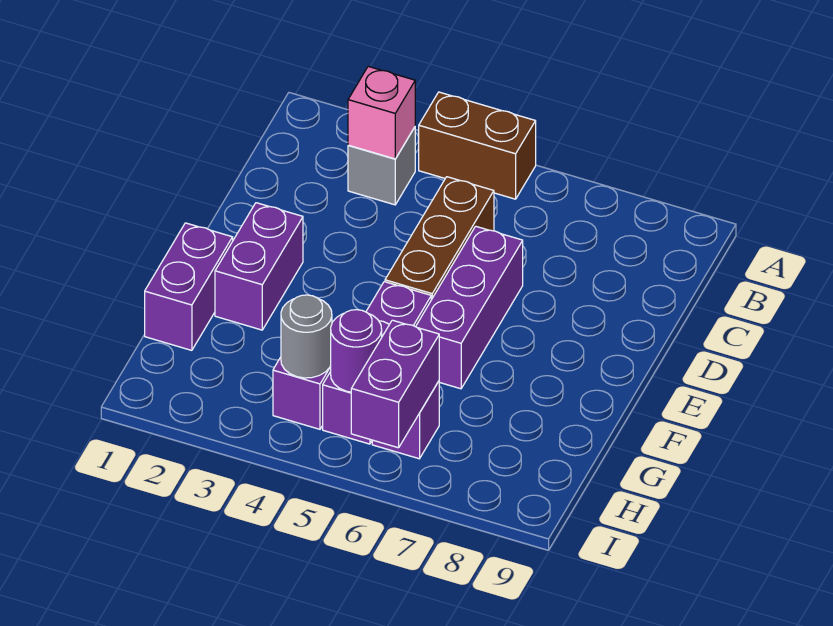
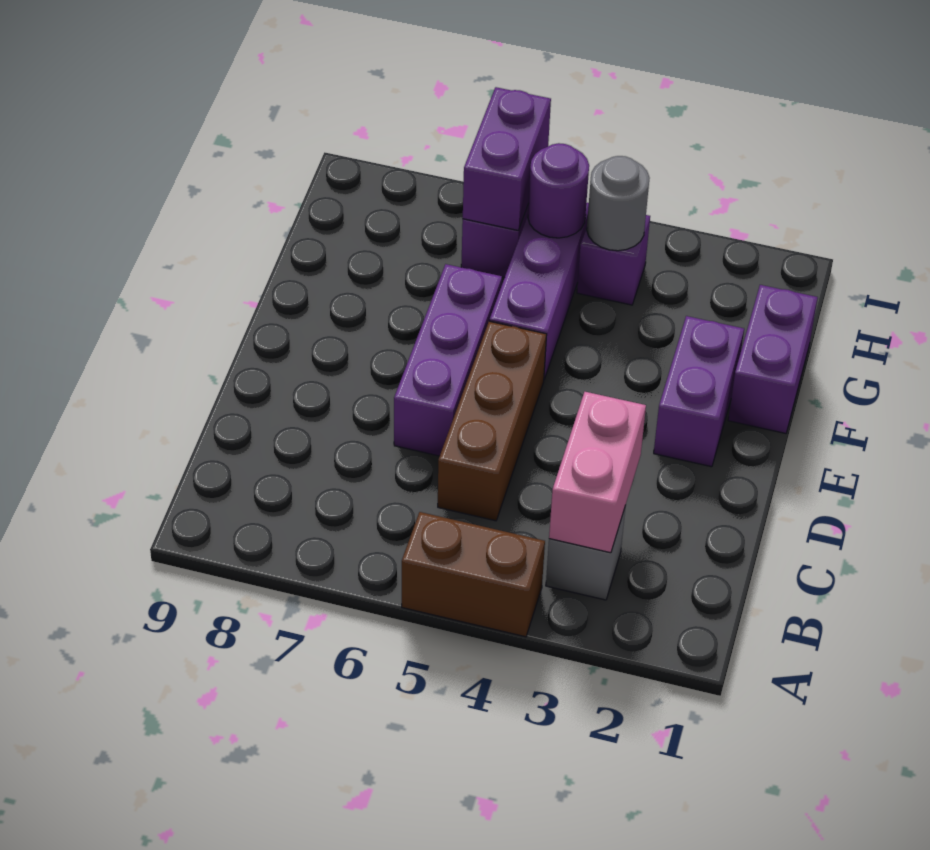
pink 1x1 brick [348,66,415,159] -> pink 1x2 brick [549,392,646,553]

